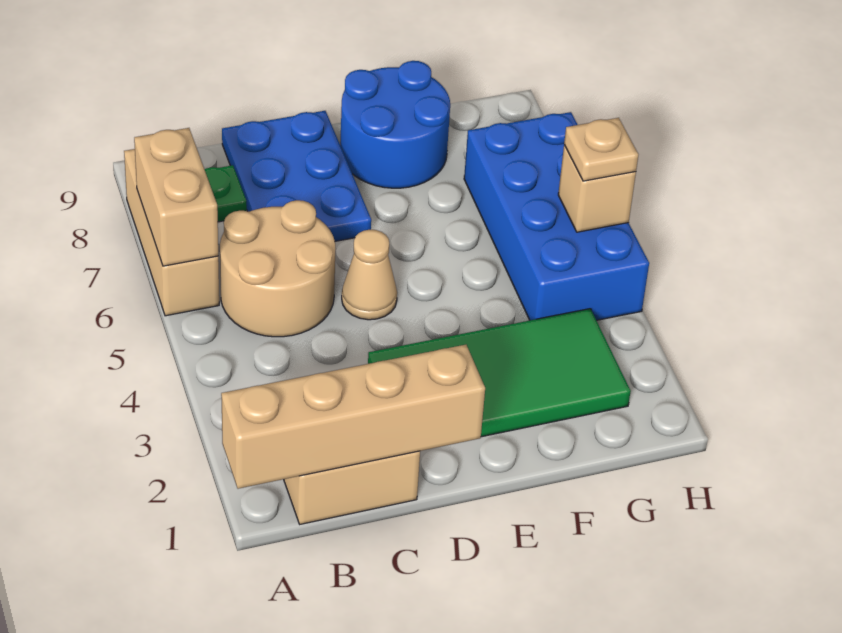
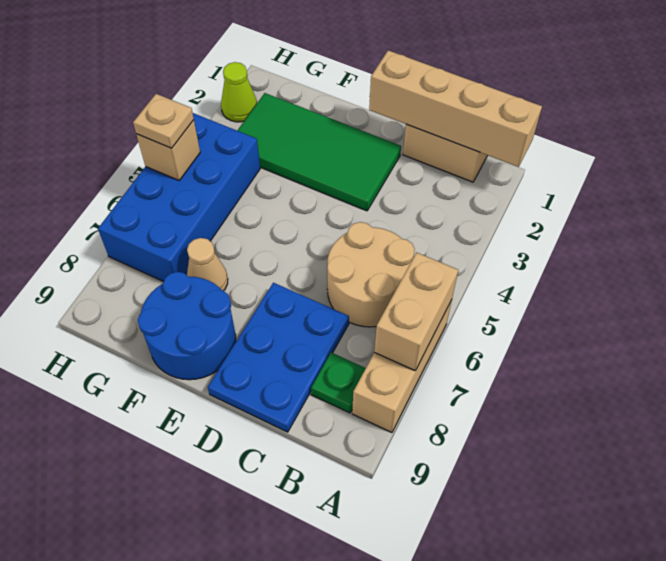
tan 1x1 cone [342,230,397,320] -> tan 1x1 cone moved to [187,238,228,291]
none -> lime 1x1 cone [221,62,257,122]

